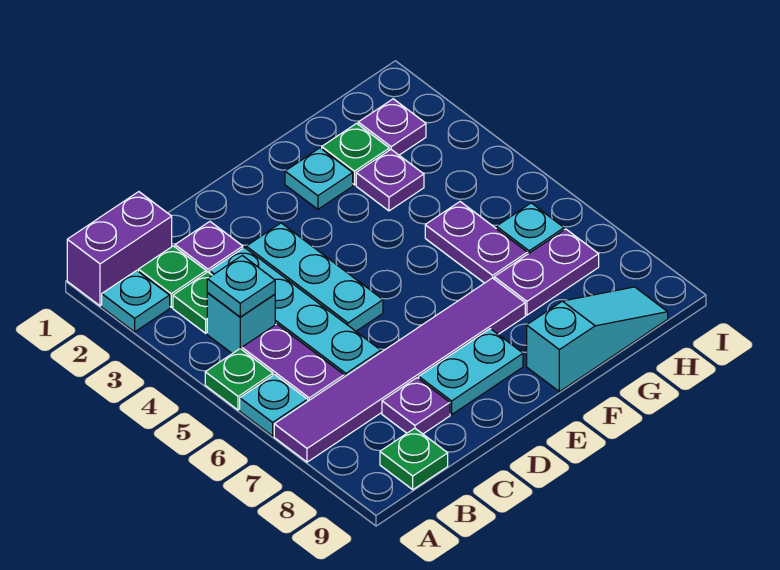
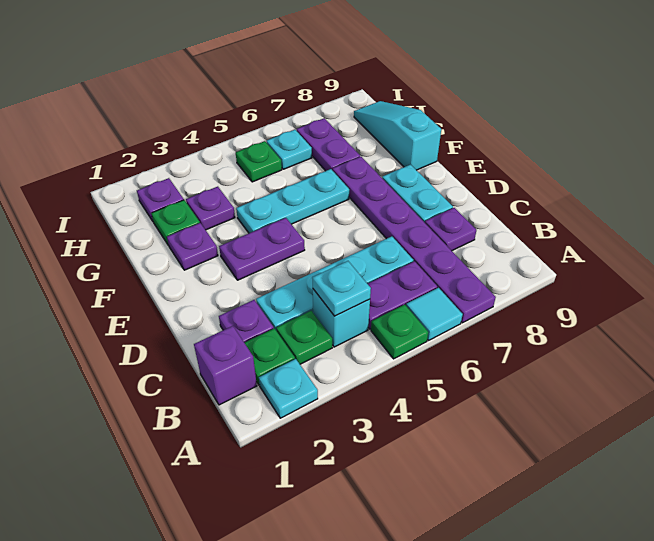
purple 1x2 brick [67,192,172,306] -> purple 1x1 brick [194,326,257,405]
cyan 1x1 plate [240,375,308,436] -> cyan 1x1 tile [406,288,463,340]
purple 1x6 tile [274,278,525,462] -> purple 1x6 plate [332,157,496,323]
green 1x1 plate [380,428,448,490] -> green 1x1 plate moved to [236,141,282,182]
cyan 1x3 plate [246,223,383,331] -> cyan 1x3 plate moved to [236,169,349,233]
cyan 1x1 plate [285,148,353,209] -> purple 1x1 plate [167,223,218,270]
purple 1x2 plate [425,202,527,283] -> purple 1x2 plate moved to [219,218,305,280]

